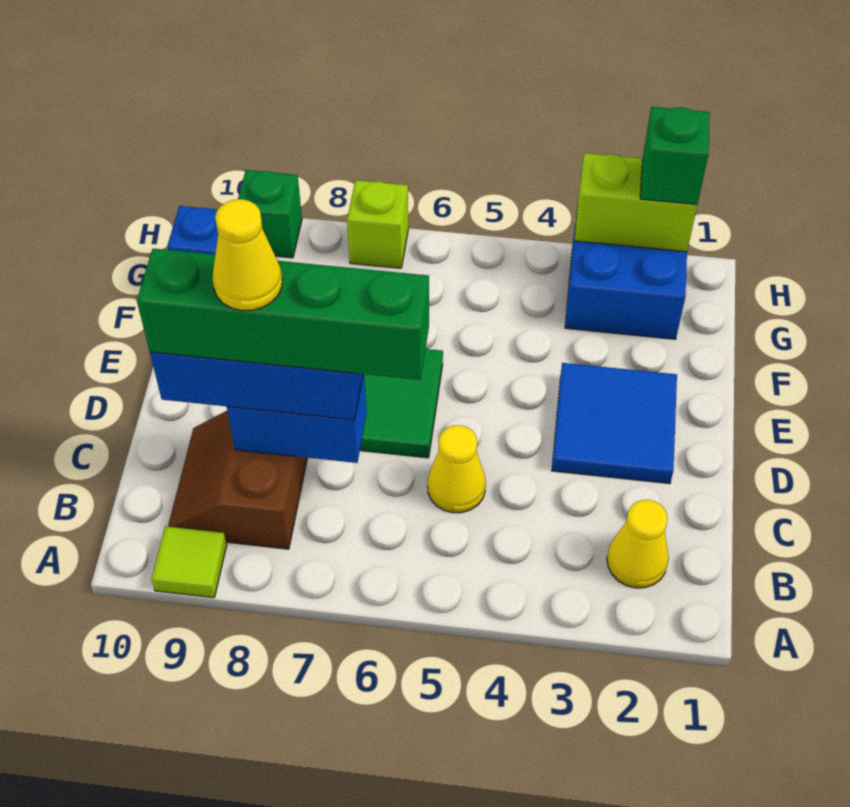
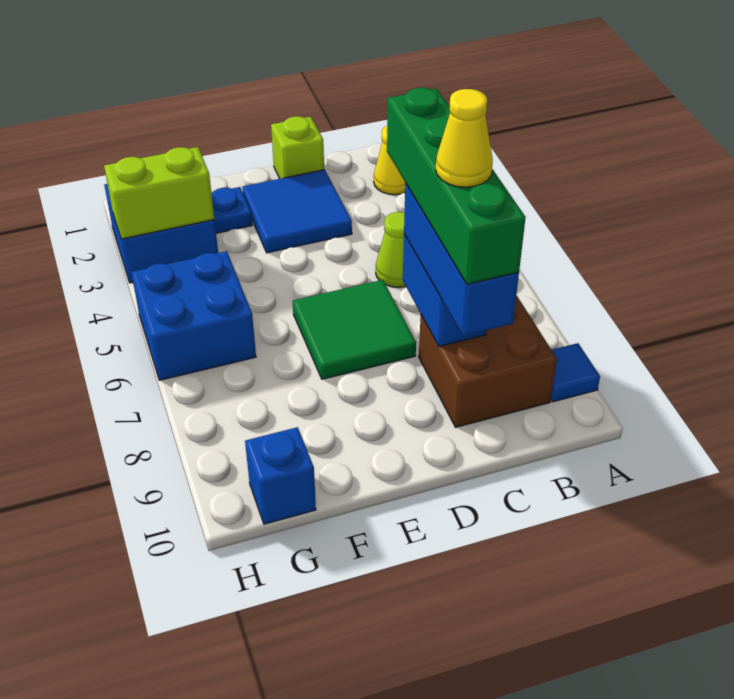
lime 1x1 tile [151,526,227,598] -> blue 1x1 tile [551,343,600,402]
brown 2x2 slope [168,411,307,549] -> brown 2x2 brick [419,295,557,427]
yellow 1x1 cone [428,425,486,513] -> lime 1x1 cone [376,212,406,287]
none -> blue 1x1 plate [212,187,252,233]
none -> blue 2x2 brick [131,251,256,380]
lime 1x2 brick [574,153,697,252] -> lime 1x2 brick turned to [104,147,214,239]
green 1x1 brick [640,107,710,204] -> none
lime 1x1 brick [347,180,408,268] -> lime 1x1 brick moved to [271,116,324,179]
green 1x1 brick [238,170,302,258] -> none

